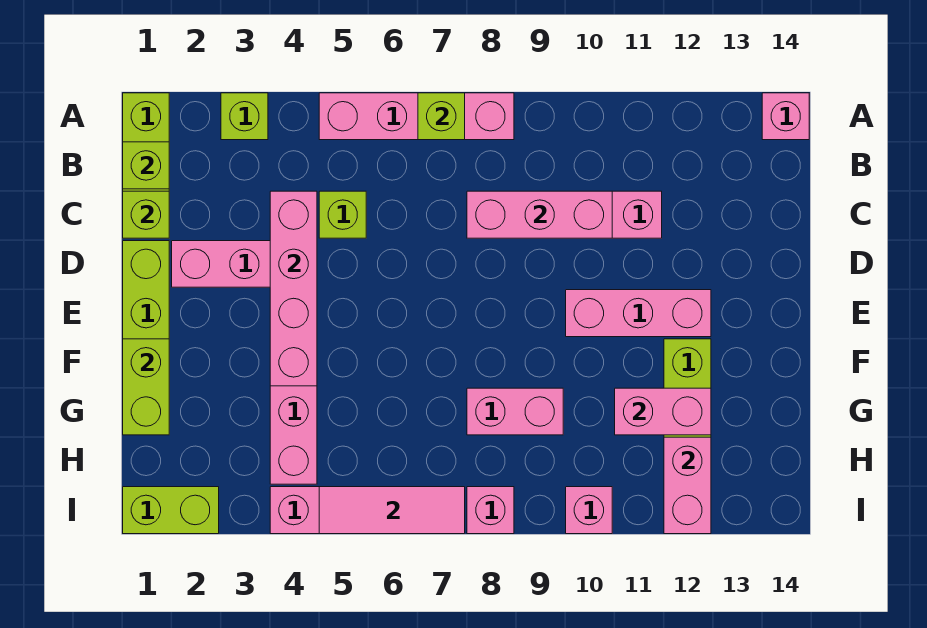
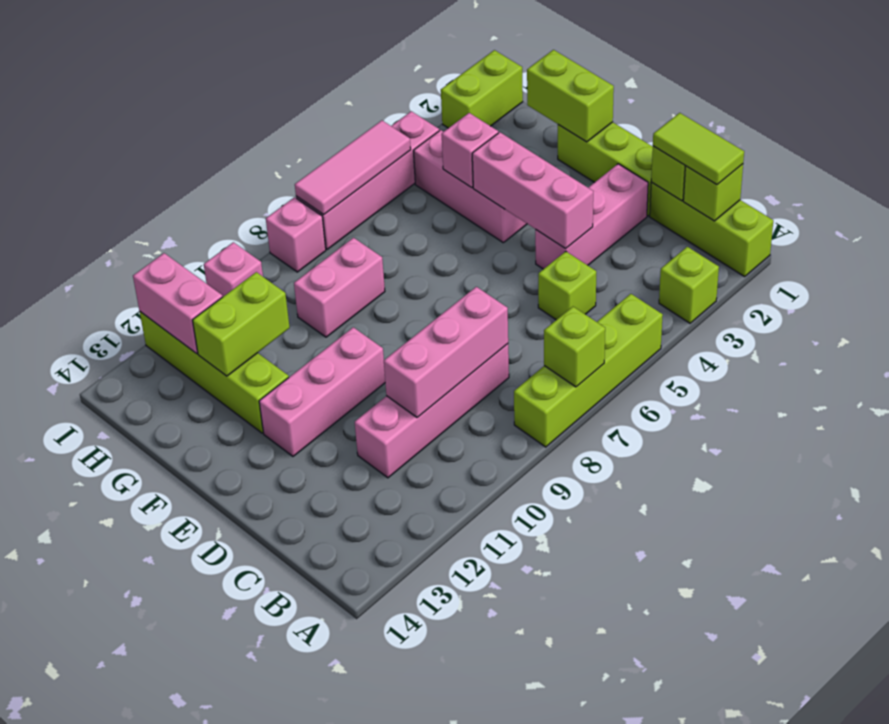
pink 1x4 brick [319,93,514,140] -> lime 1x4 brick [514,294,663,447]
pink 1x1 brick [762,93,809,140] -> pink 1x1 brick moved to [442,113,498,188]
none -> lime 1x2 tile [653,113,744,185]
pink 1x4 brick [270,191,317,386] -> pink 1x3 brick [472,132,593,249]
pink 1x2 brick [615,388,711,435] -> lime 1x2 brick [193,272,290,376]

